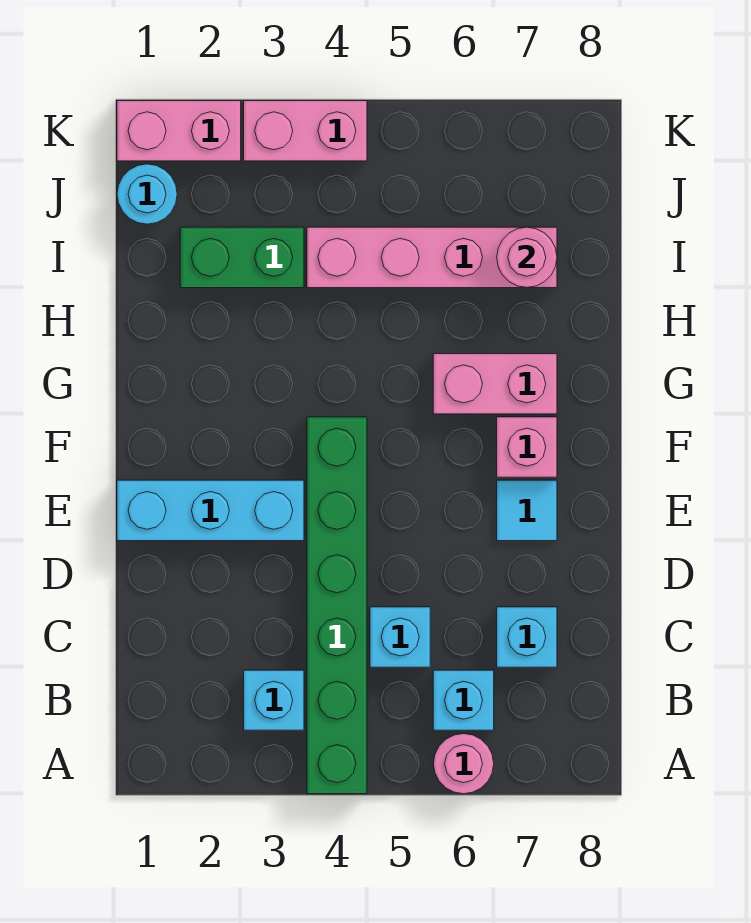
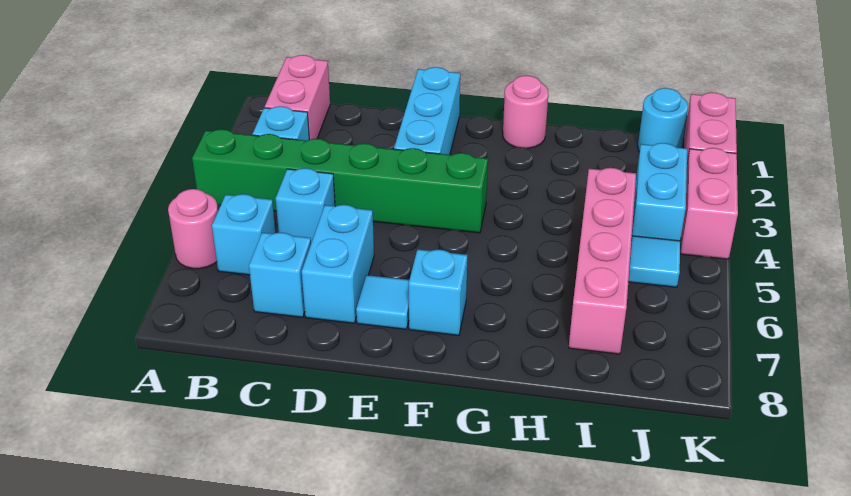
none -> cyan 1x2 brick [302,205,374,323]
pink 1x1 brick [497,417,557,477] -> cyan 1x1 brick [409,249,467,335]
pink 1x2 brick [433,354,557,414] -> pink 1x2 brick moved to [265,55,330,140]
green 1x2 brick [180,227,304,288] -> none
pink 1x1 round brick [497,227,557,288] -> pink 1x1 round brick moved to [503,75,548,148]
none -> cyan 1x2 brick [631,143,687,241]
none -> cyan 1x1 tile [628,236,680,287]

